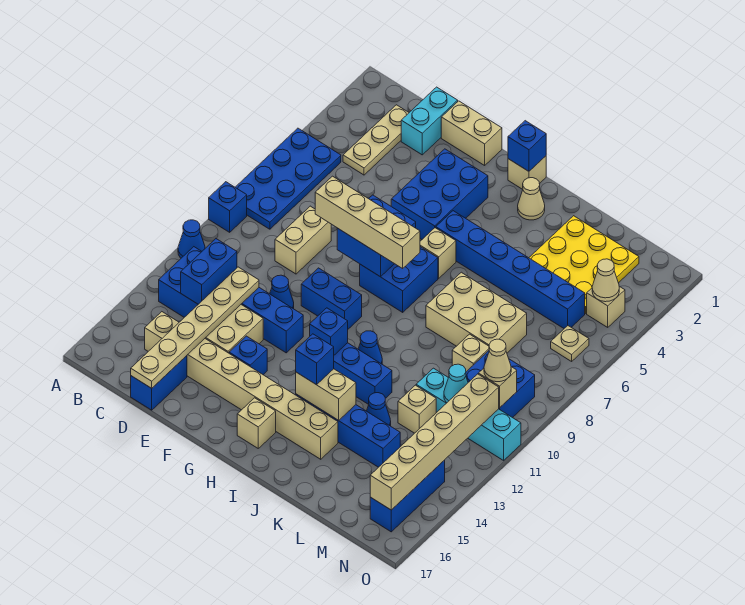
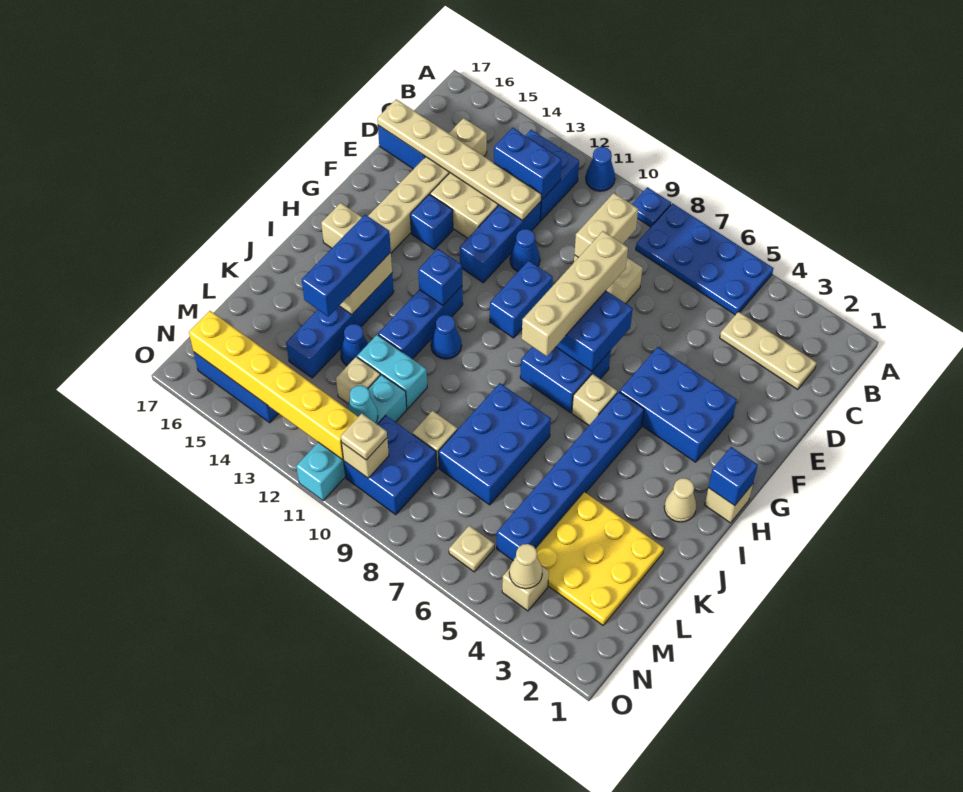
blue 1x1 brick [209,182,247,232] -> blue 1x1 plate [632,187,671,227]
cyan 1x2 brick [401,87,458,155] -> cyan 1x2 brick moved to [357,335,427,409]
tan 1x2 brick [441,101,502,165] -> tan 1x2 brick moved to [574,193,638,258]
blue 1x1 brick [296,334,334,385] -> blue 1x3 brick [302,215,391,316]
tan 2x3 brick [426,272,527,353] -> blue 2x3 brick [438,383,551,505]
tan 1x1 cone [484,339,511,382] -> tan 1x1 plate [341,413,387,460]
tan 1x6 brick [370,374,499,510] -> yellow 1x6 brick [189,311,358,460]

